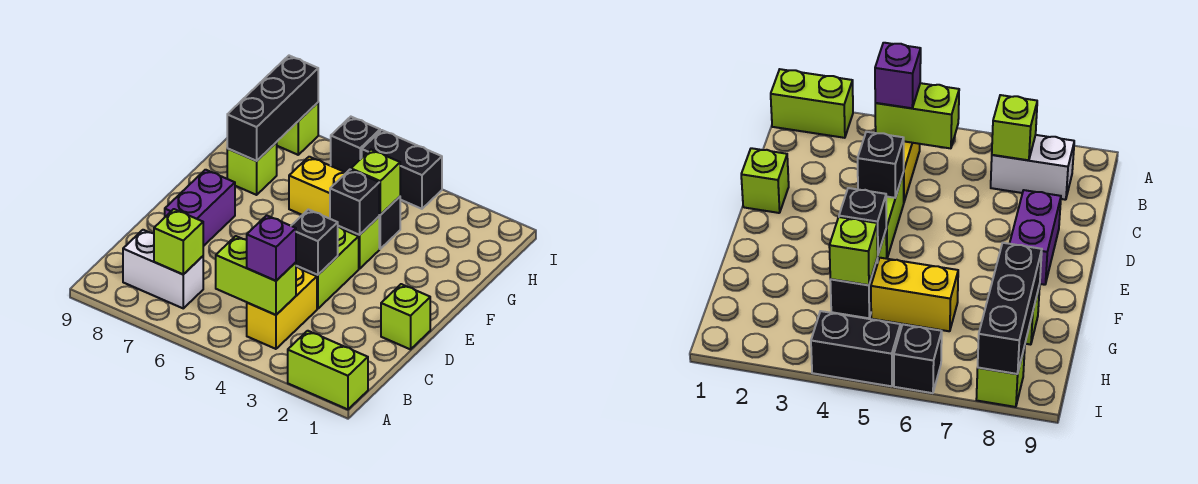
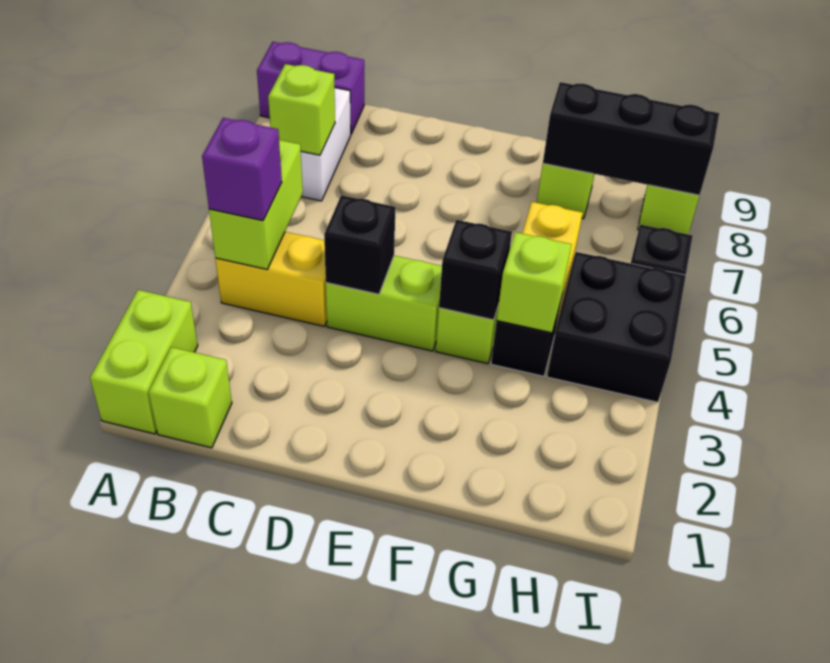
lime 1x1 brick [381,284,430,349] -> lime 1x1 brick moved to [149,347,232,448]
purple 1x2 brick [165,170,235,246] -> purple 1x2 brick moved to [257,42,364,134]
black 1x2 brick [362,130,442,209] -> black 2x2 brick [547,252,686,402]

